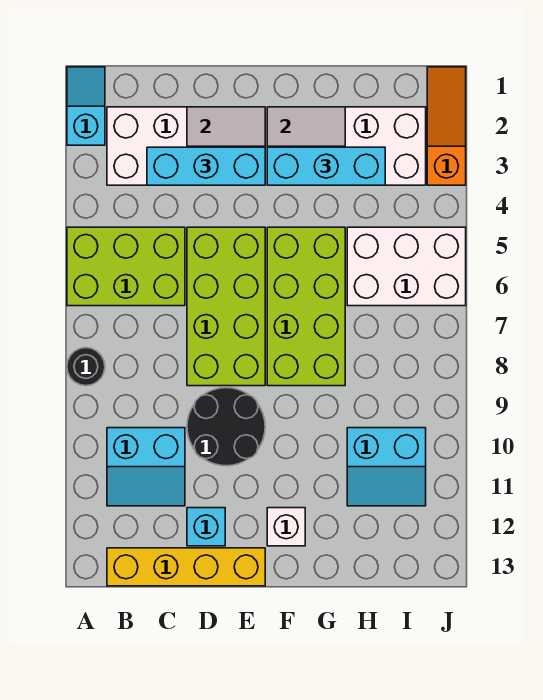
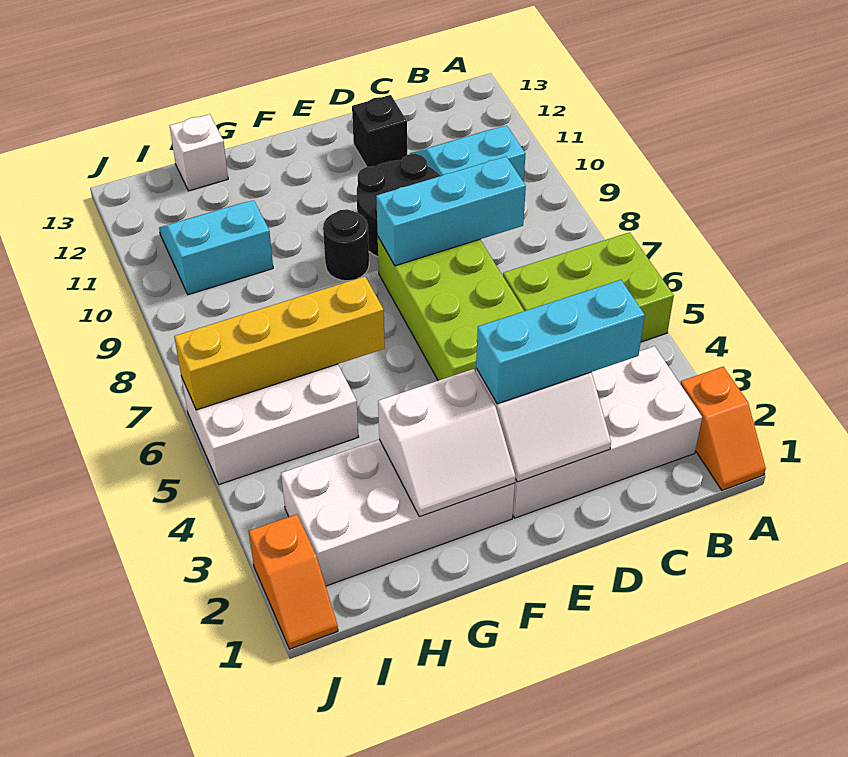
cyan 1x2 slope [67,67,105,145] -> orange 1x2 slope [680,367,766,490]
black 1x1 round brick [67,348,105,386] -> black 1x1 round brick moved to [323,209,369,281]
yellow 1x4 brick [107,548,265,586] -> yellow 1x4 brick moved to [174,276,385,410]
cyan 1x1 brick [187,508,225,546] -> black 1x1 brick [352,95,407,167]
cyan 1x3 brick [267,147,385,185] -> cyan 1x3 brick moved to [376,157,526,266]
lime 2x4 brick [267,227,345,386] -> none
white 1x1 brick [267,508,305,546] -> white 1x1 brick moved to [170,114,228,191]
orange 1x3 slope [427,67,466,185] -> orange 1x2 slope [249,514,338,649]

